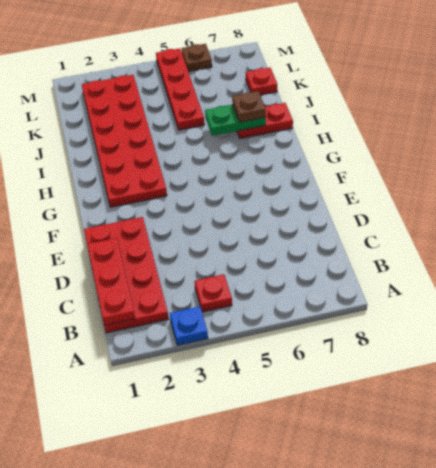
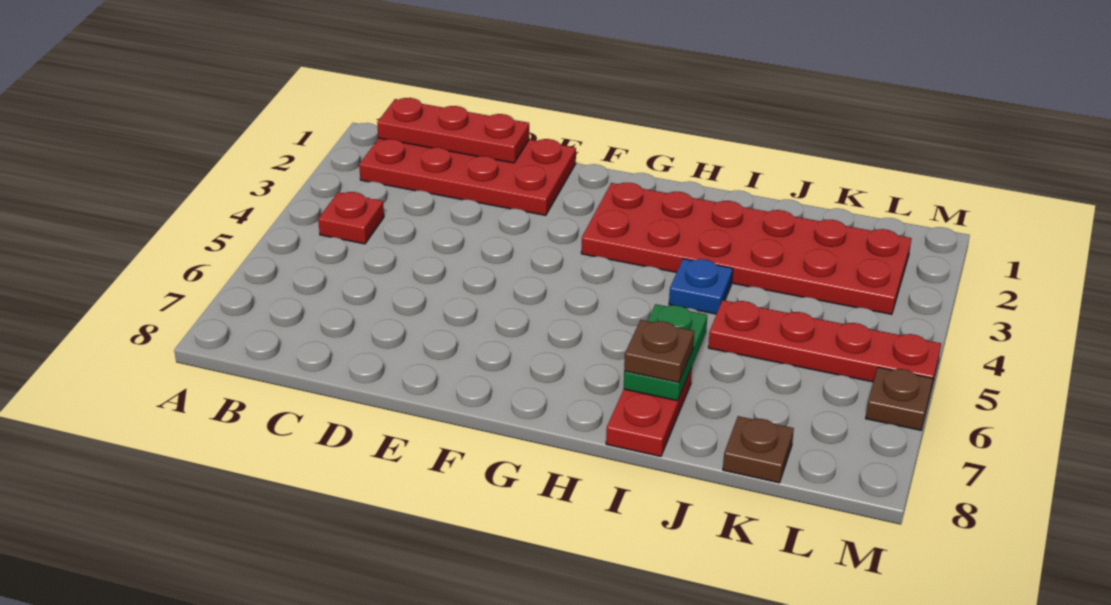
blue 1x1 plate [170,306,208,345] -> blue 1x1 plate moved to [669,259,733,314]
red 1x1 plate [246,68,277,95] -> brown 1x1 plate [723,416,794,483]

